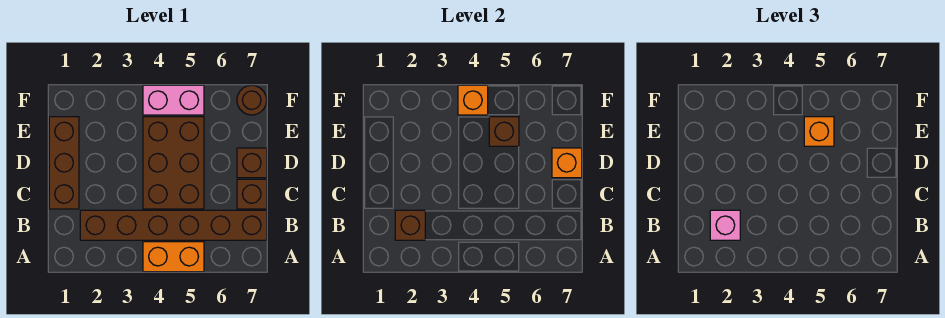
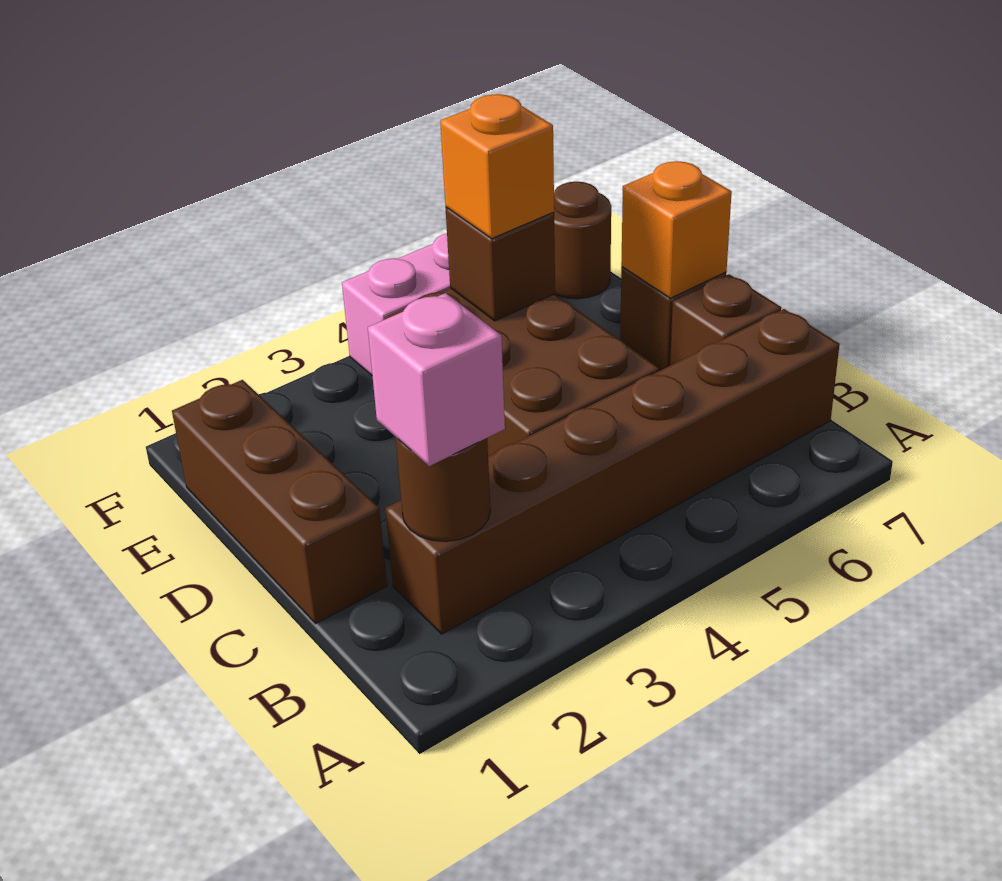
orange 1x2 brick [143,242,204,272] -> none
brown 1x1 brick [395,210,425,240] -> brown 1x1 round brick [396,438,490,541]
orange 1x1 brick [458,85,488,115] -> none

